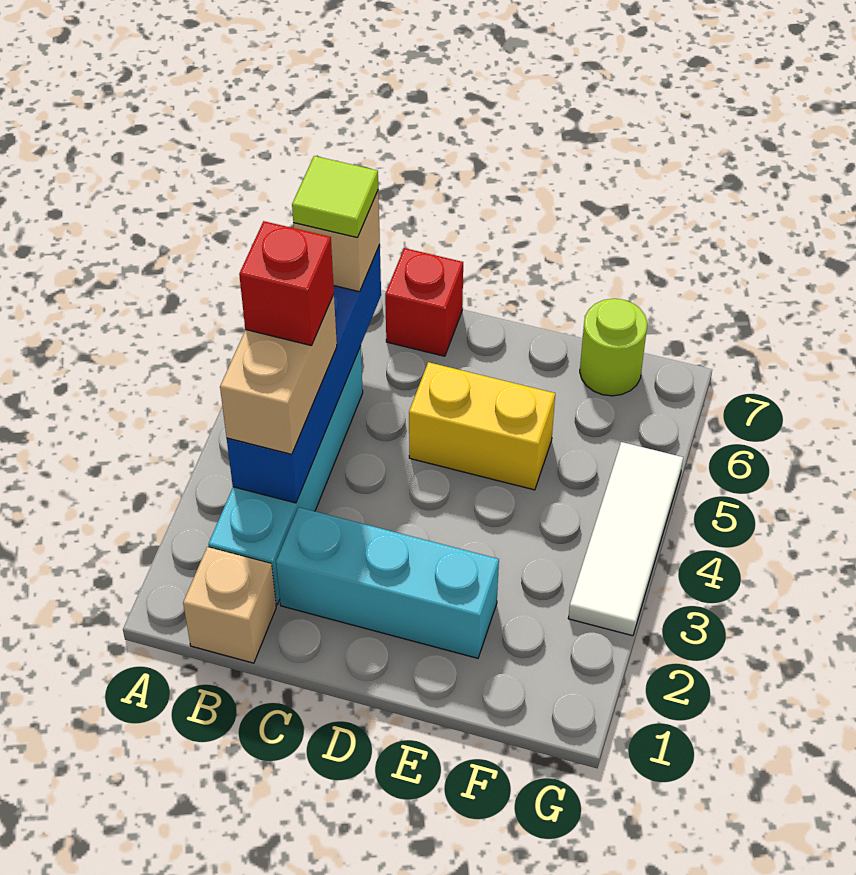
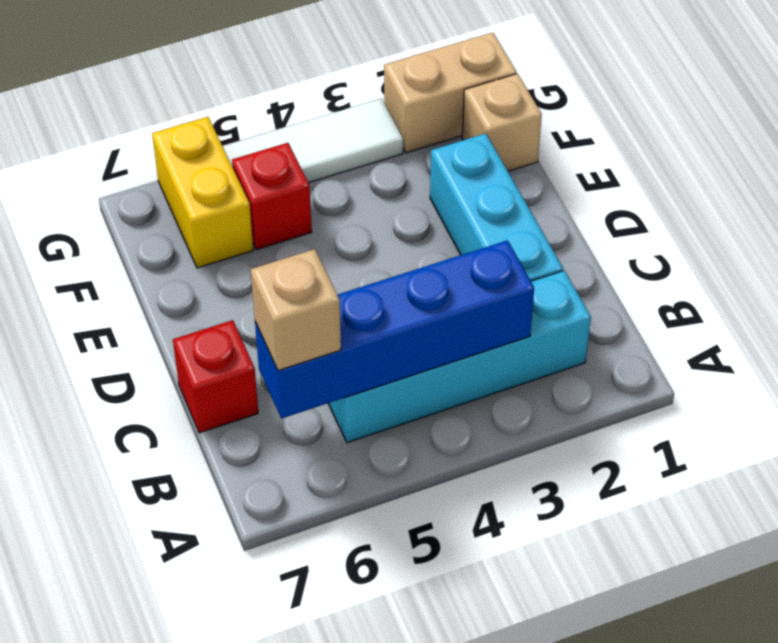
tan 1x1 brick [183,547,276,663] -> tan 1x1 brick moved to [462,74,542,171]
tan 1x2 brick [220,295,337,454] -> tan 1x2 brick moved to [384,33,517,153]
red 1x1 brick [239,221,334,346] -> red 1x1 brick moved to [232,143,312,250]
lime 1x1 tile [292,156,378,238] -> none
yellow 1x2 brick [409,362,555,490] -> yellow 1x2 brick moved to [152,117,253,268]
lime 1x1 round brick [580,299,647,396] -> none

